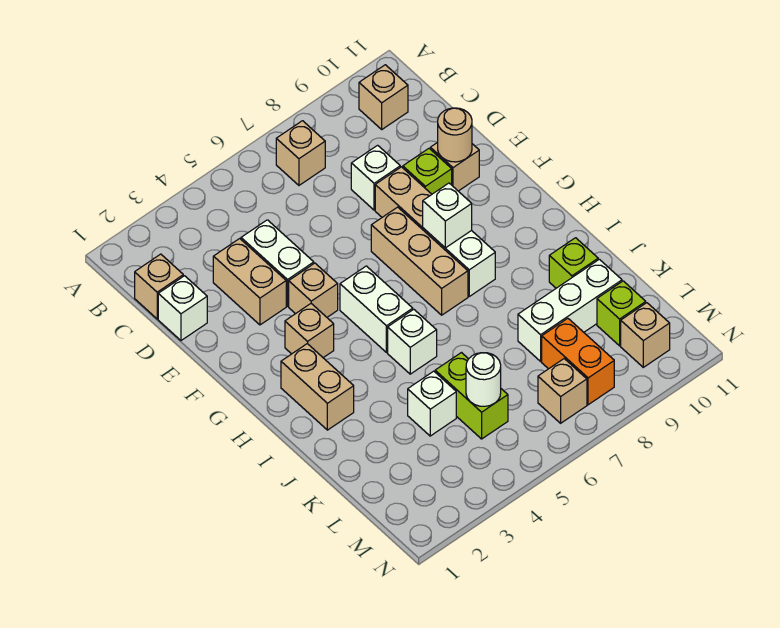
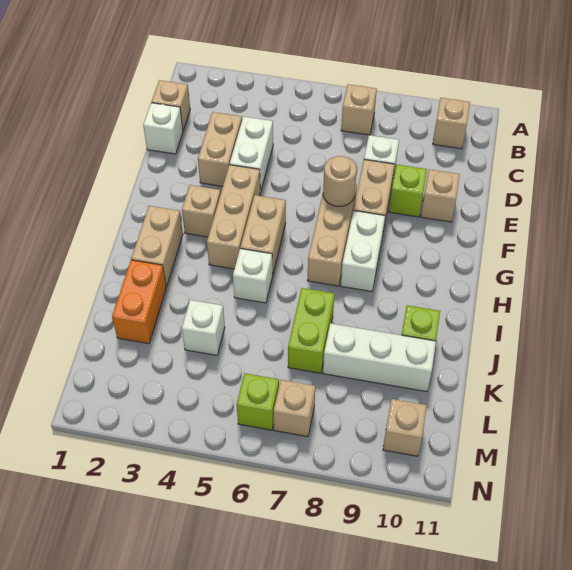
tan 1x1 round brick [438,108,472,162] -> tan 1x1 round brick moved to [323,156,357,206]
tan 1x1 brick [289,263,338,317] -> tan 1x3 brick [207,165,260,269]
white 1x2 brick [340,266,413,353] -> tan 1x2 brick [240,195,286,273]
white 1x1 brick [423,183,472,248] -> none
lime 1x2 brick [435,353,508,439] -> lime 1x2 brick moved to [288,288,334,373]
white 1x1 round brick [466,353,501,406] -> none
orange 1x2 brick [542,318,614,405] -> orange 1x2 brick moved to [112,260,166,344]
lime 1x1 brick [597,281,646,346] -> lime 1x1 brick moved to [237,373,279,430]

